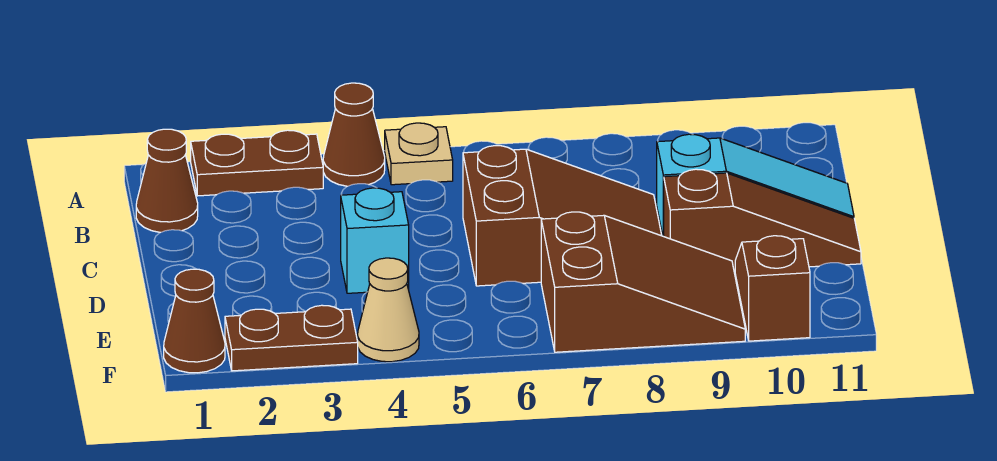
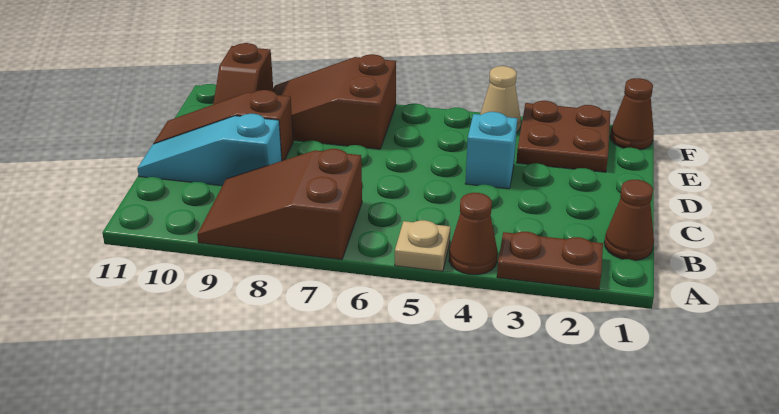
brown 2x3 slope [463,146,662,286] -> brown 2x3 slope moved to [197,149,362,260]
brown 1x2 plate [225,305,358,371] -> brown 2x2 plate [516,101,611,172]

